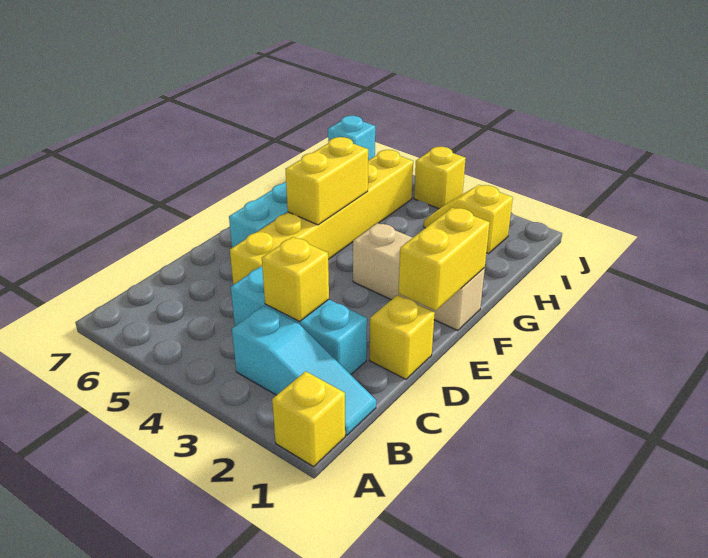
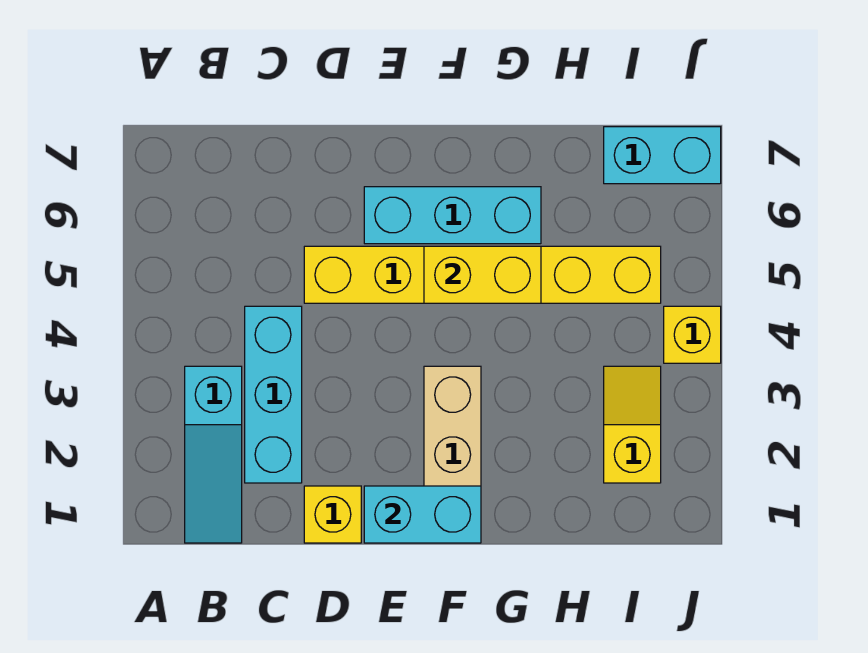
yellow 1x1 brick [272,371,345,467] -> none
yellow 1x1 brick [262,237,329,321] -> none
yellow 1x2 brick [399,208,490,311] -> cyan 1x2 brick [364,486,481,543]
cyan 1x1 brick [328,116,375,160] -> cyan 1x2 brick [604,127,721,184]

